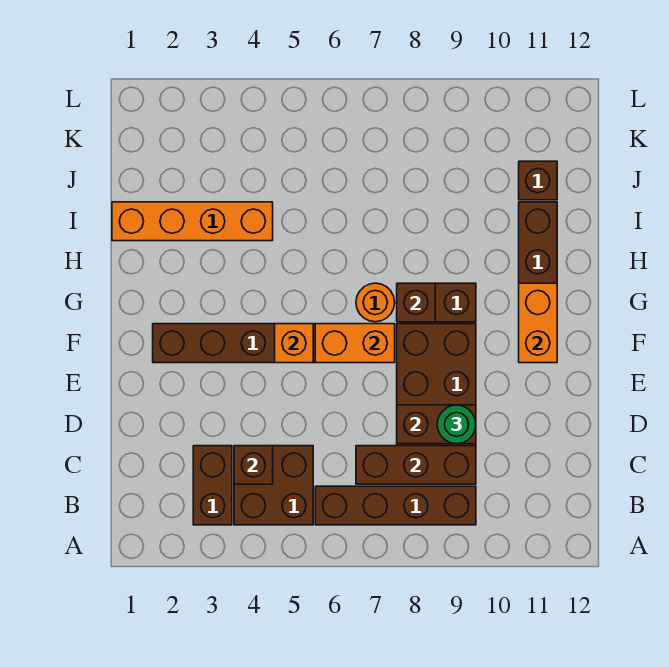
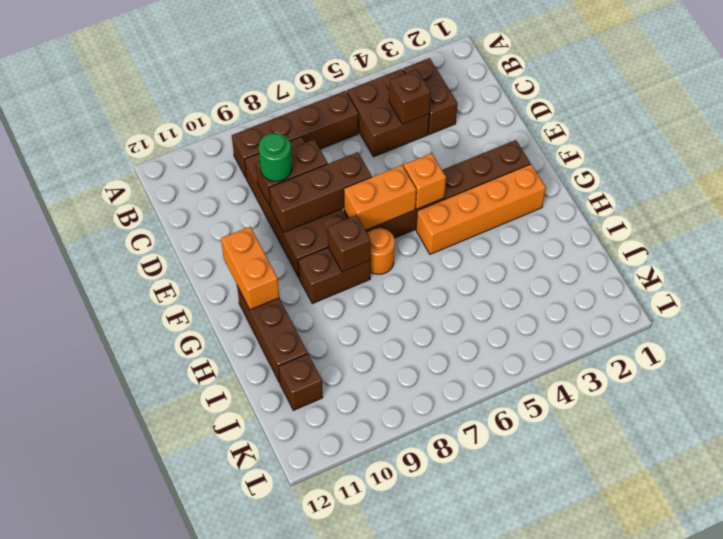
brown 1x3 brick [356,446,476,484] -> brown 1x3 brick moved to [269,152,372,232]
orange 1x4 brick [112,202,273,241] -> orange 1x4 brick moved to [416,164,546,254]

